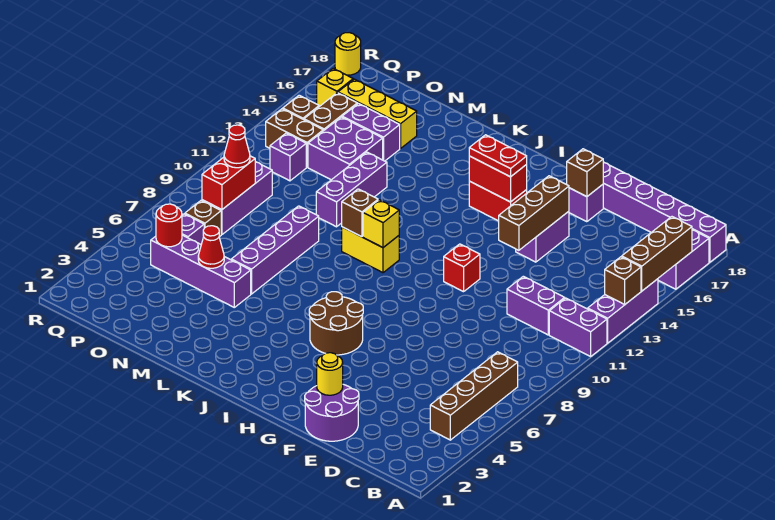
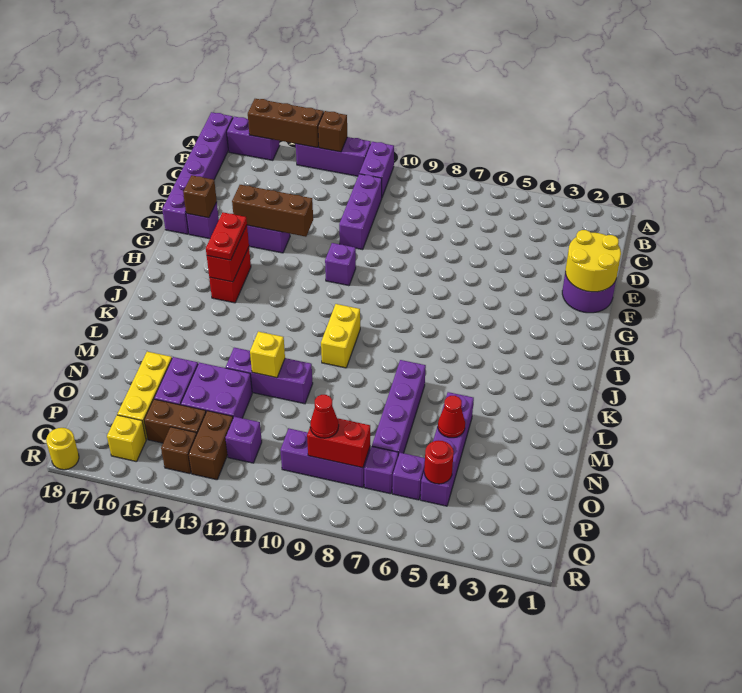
brown 1x4 brick [430,352,518,440] -> none
purple 1x2 brick [507,276,565,335] -> purple 1x3 brick [339,174,382,250]
yellow 1x1 round brick [317,353,343,395] -> yellow 2x2 round brick [565,230,621,292]
red 1x1 brick [444,244,480,292] -> purple 1x1 brick [325,243,356,286]
brown 2x2 round brick [309,292,363,355] -> none
yellow 1x1 brick [363,200,399,248] -> yellow 1x1 brick moved to [250,332,285,378]
brown 1x1 brick [342,189,378,237] -> none
purple 1x4 brick [231,206,319,294] -> purple 1x4 brick turned to [372,360,426,456]
brown 1x1 brick [185,201,221,237] -> purple 1x1 brick [364,447,398,494]

